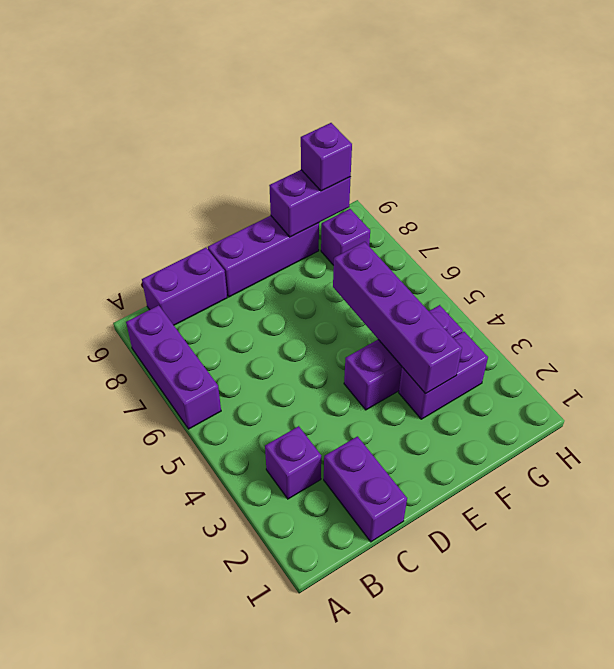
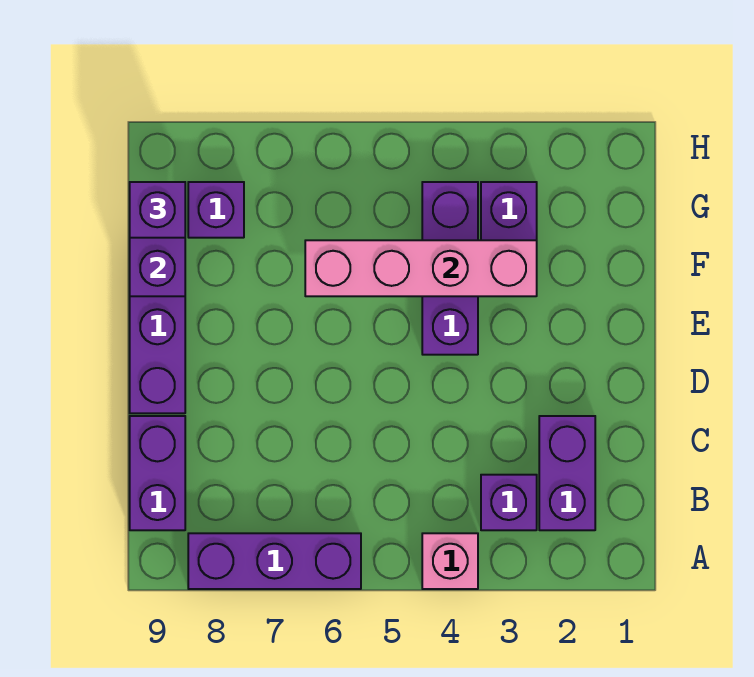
none -> pink 1x1 brick [422,533,478,589]
purple 1x2 brick [324,436,407,542] -> purple 1x2 brick turned to [539,416,595,530]
purple 1x4 brick [333,242,462,394] -> pink 1x4 brick [305,240,537,296]

